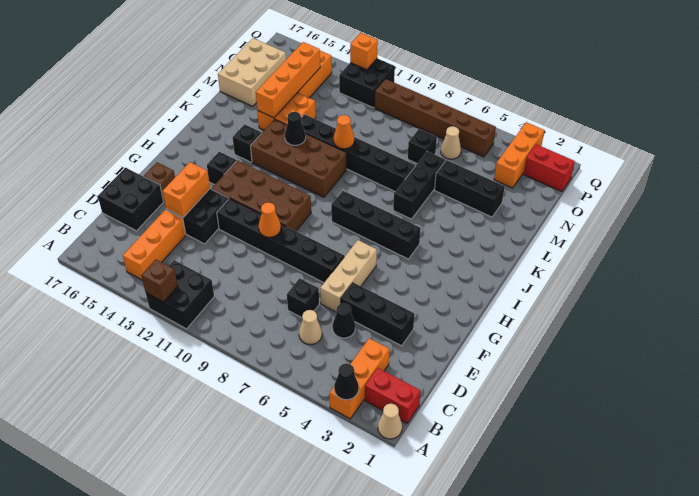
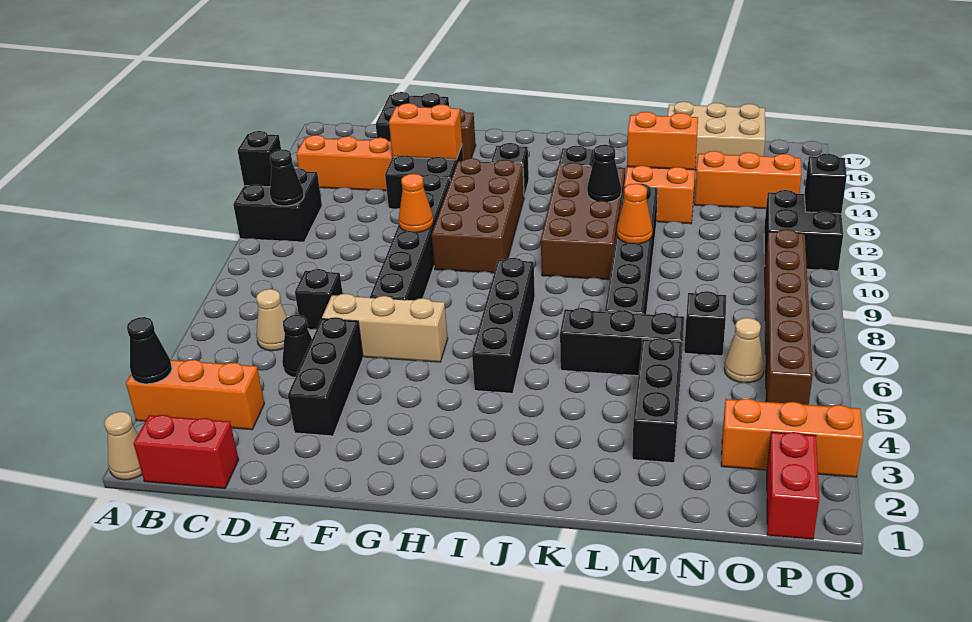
brown 1x1 brick [141,259,178,302] -> black 1x1 brick [237,131,281,187]
red 1x2 brick [365,368,421,423] -> red 1x2 brick turned to [134,415,239,488]
none -> black 1x1 cone [270,149,304,206]
orange 1x4 brick [256,42,320,118] -> orange 1x2 brick [627,112,698,170]
orange 1x1 brick [350,33,378,70] -> black 1x1 brick [804,154,847,214]

